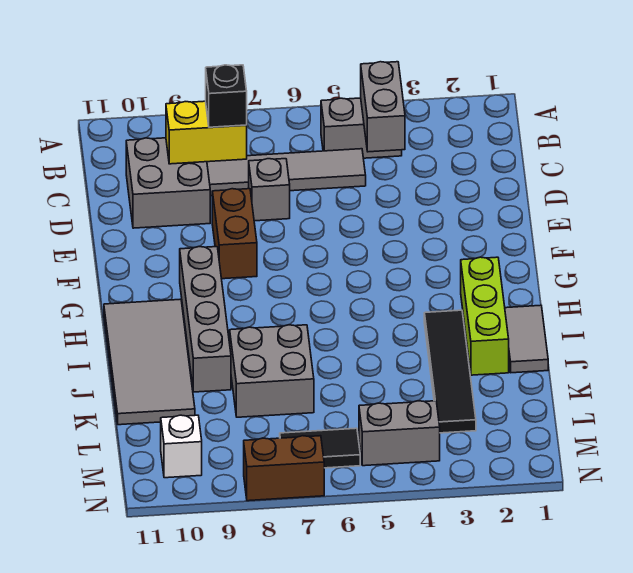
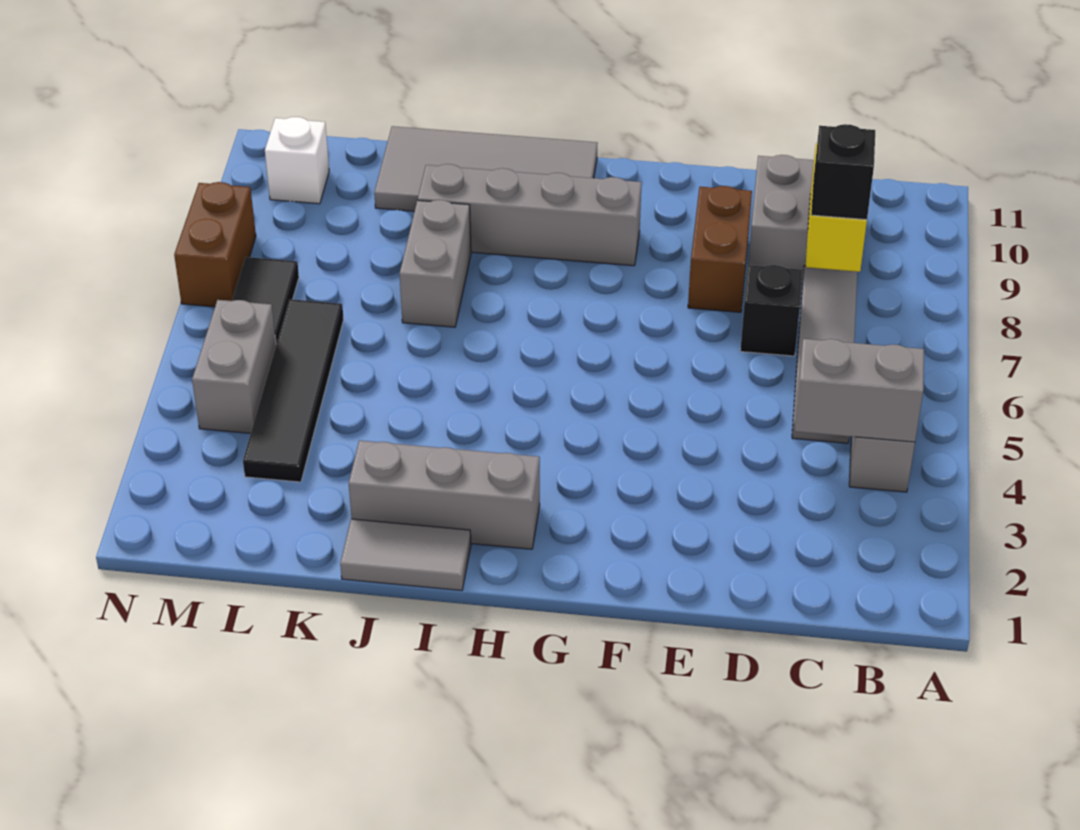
grey 1x1 brick [249,159,290,221] -> black 1x1 brick [740,265,802,356]
brown 1x2 brick [212,189,257,279] -> brown 1x2 brick turned to [688,186,752,312]
lime 1x3 brick [461,257,509,375] -> grey 1x3 brick [349,440,540,549]
black 1x4 tile [424,310,476,433] -> black 1x4 tile turned to [243,299,344,482]
grey 2x2 brick [230,325,314,417] -> grey 1x2 brick [400,200,471,327]

